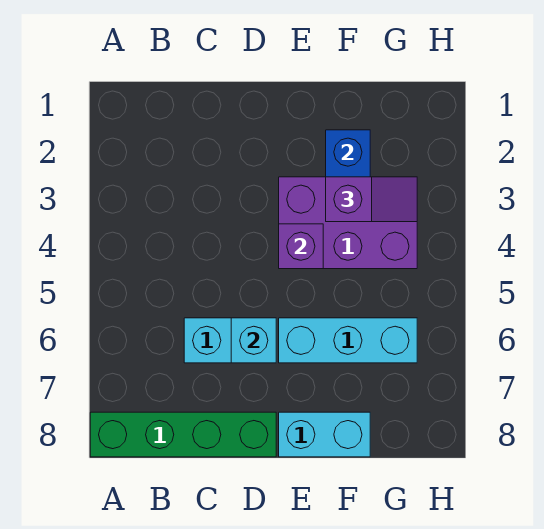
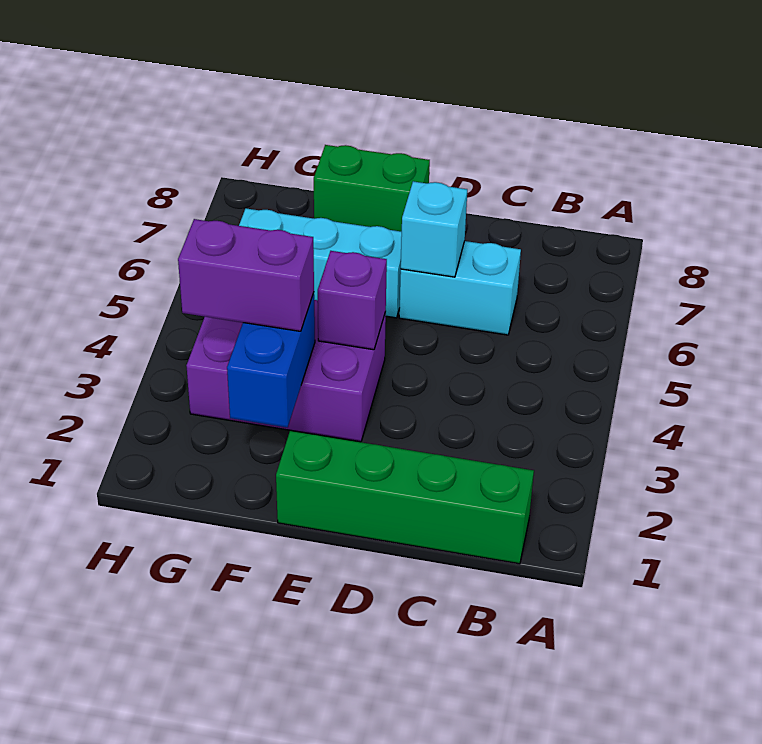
green 1x4 brick [90,412,276,457] -> green 1x4 brick moved to [276,431,534,564]
cyan 1x2 brick [279,412,370,457] -> green 1x2 brick [314,145,430,232]
purple 1x2 slope [326,177,417,222] -> purple 1x2 brick [178,219,314,331]

